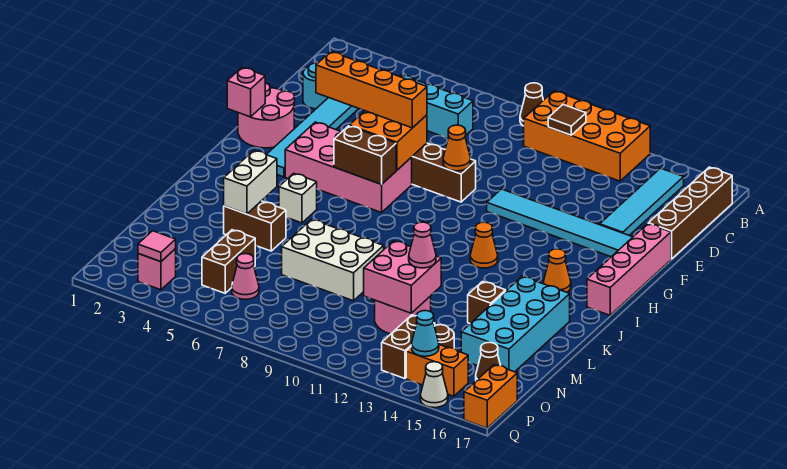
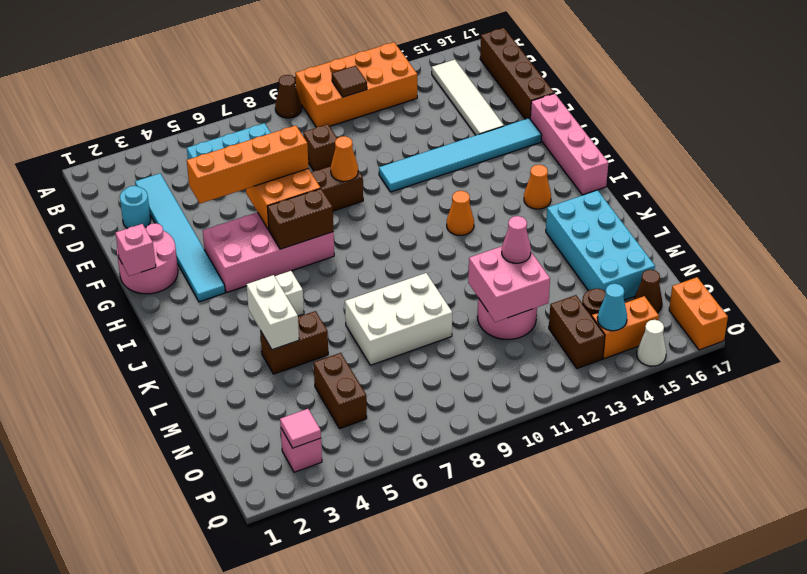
cyan 1x4 tile [600,168,684,235] -> white 1x4 tile [432,60,504,135]
brown 1x1 brick [468,282,506,324] -> brown 1x1 brick moved to [303,124,337,171]
pink 1x1 cone [232,254,259,299] -> none

